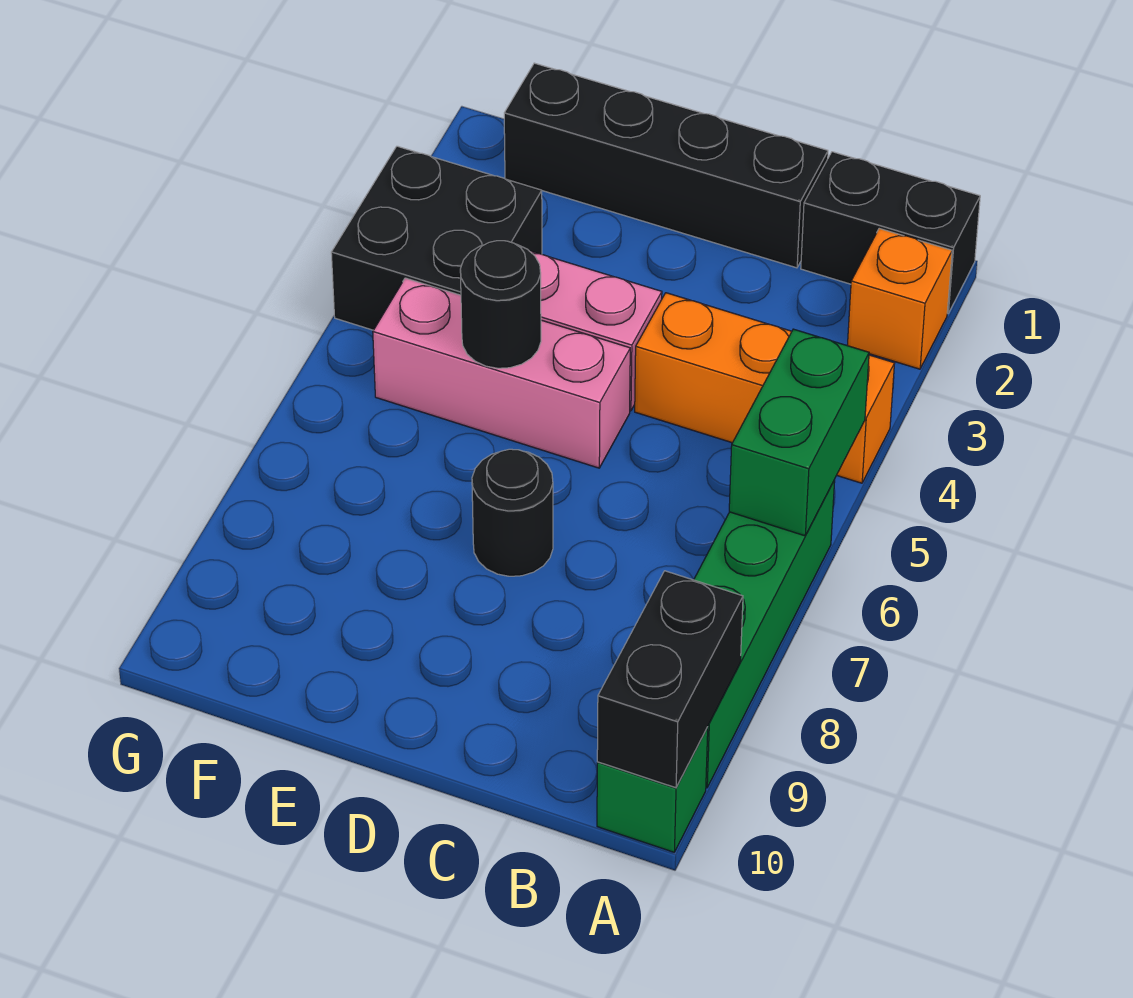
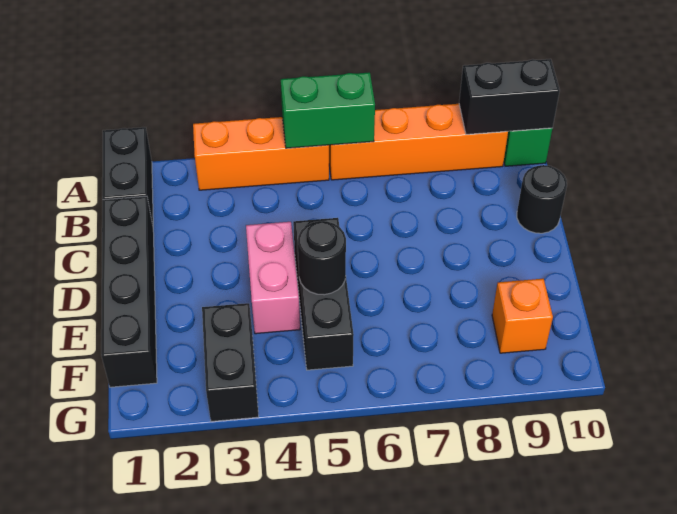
orange 1x1 brick [847,229,952,369] -> orange 1x1 brick moved to [492,279,553,353]
orange 1x3 brick [635,293,895,483] -> orange 1x3 brick turned to [193,117,329,190]
green 1x4 brick [694,480,835,788] -> orange 1x4 brick [329,104,508,180]
pink 1x3 brick [373,278,630,468] -> black 1x3 brick [293,218,354,370]
black 1x1 round brick [472,449,553,576] -> black 1x1 round brick moved to [517,165,567,233]
black 2x2 brick [331,146,542,330] -> black 1x2 brick [202,303,259,421]

